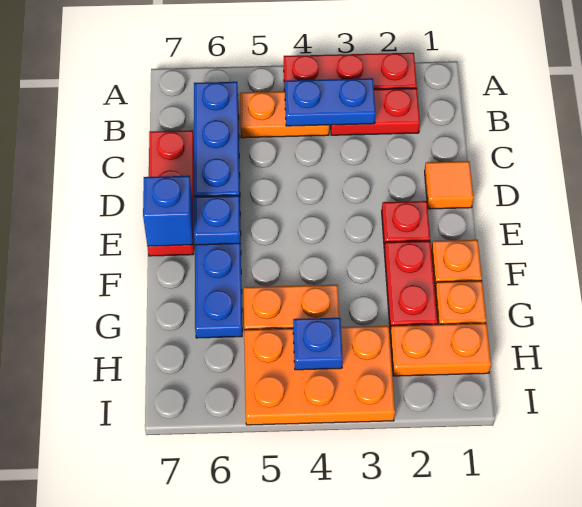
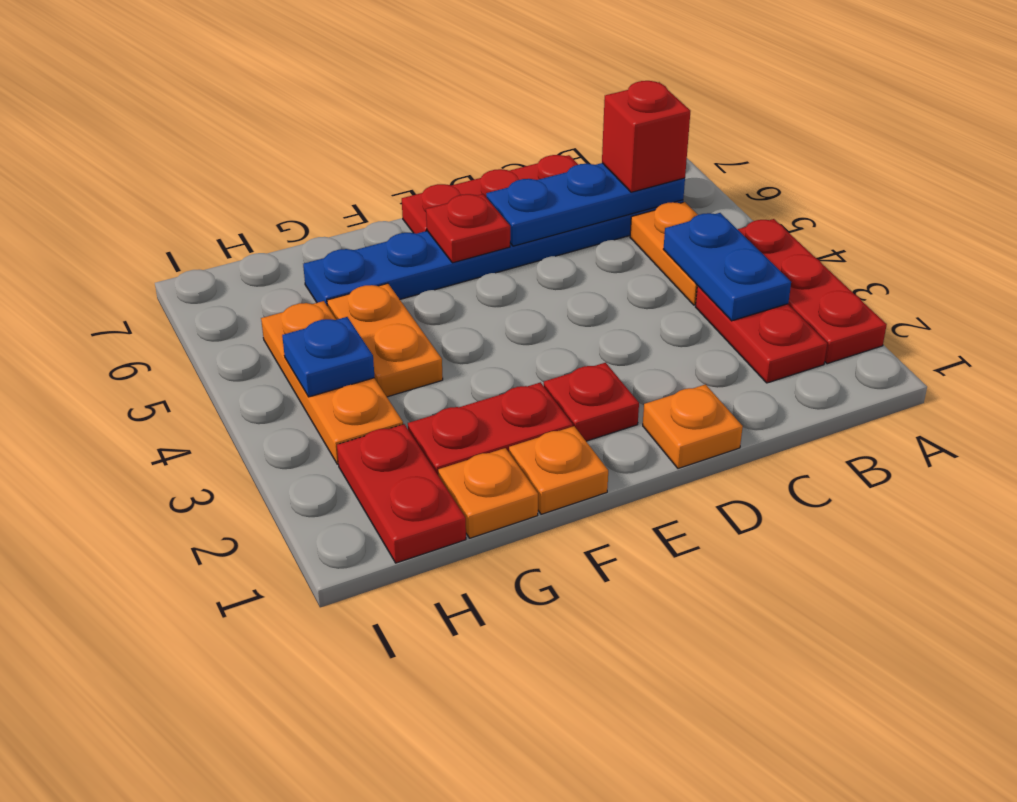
none -> red 1x1 brick [602,81,690,192]
orange 1x1 tile [425,161,473,209] -> orange 1x1 plate [643,384,743,469]
blue 1x1 plate [194,196,240,245] -> red 1x1 plate [426,194,510,263]
blue 1x1 brick [143,176,193,246] -> none
orange 1x2 plate [390,323,491,376] -> red 1x2 plate [337,424,466,563]
orange 2x3 plate [244,326,395,425] -> orange 1x3 plate [261,301,403,464]

